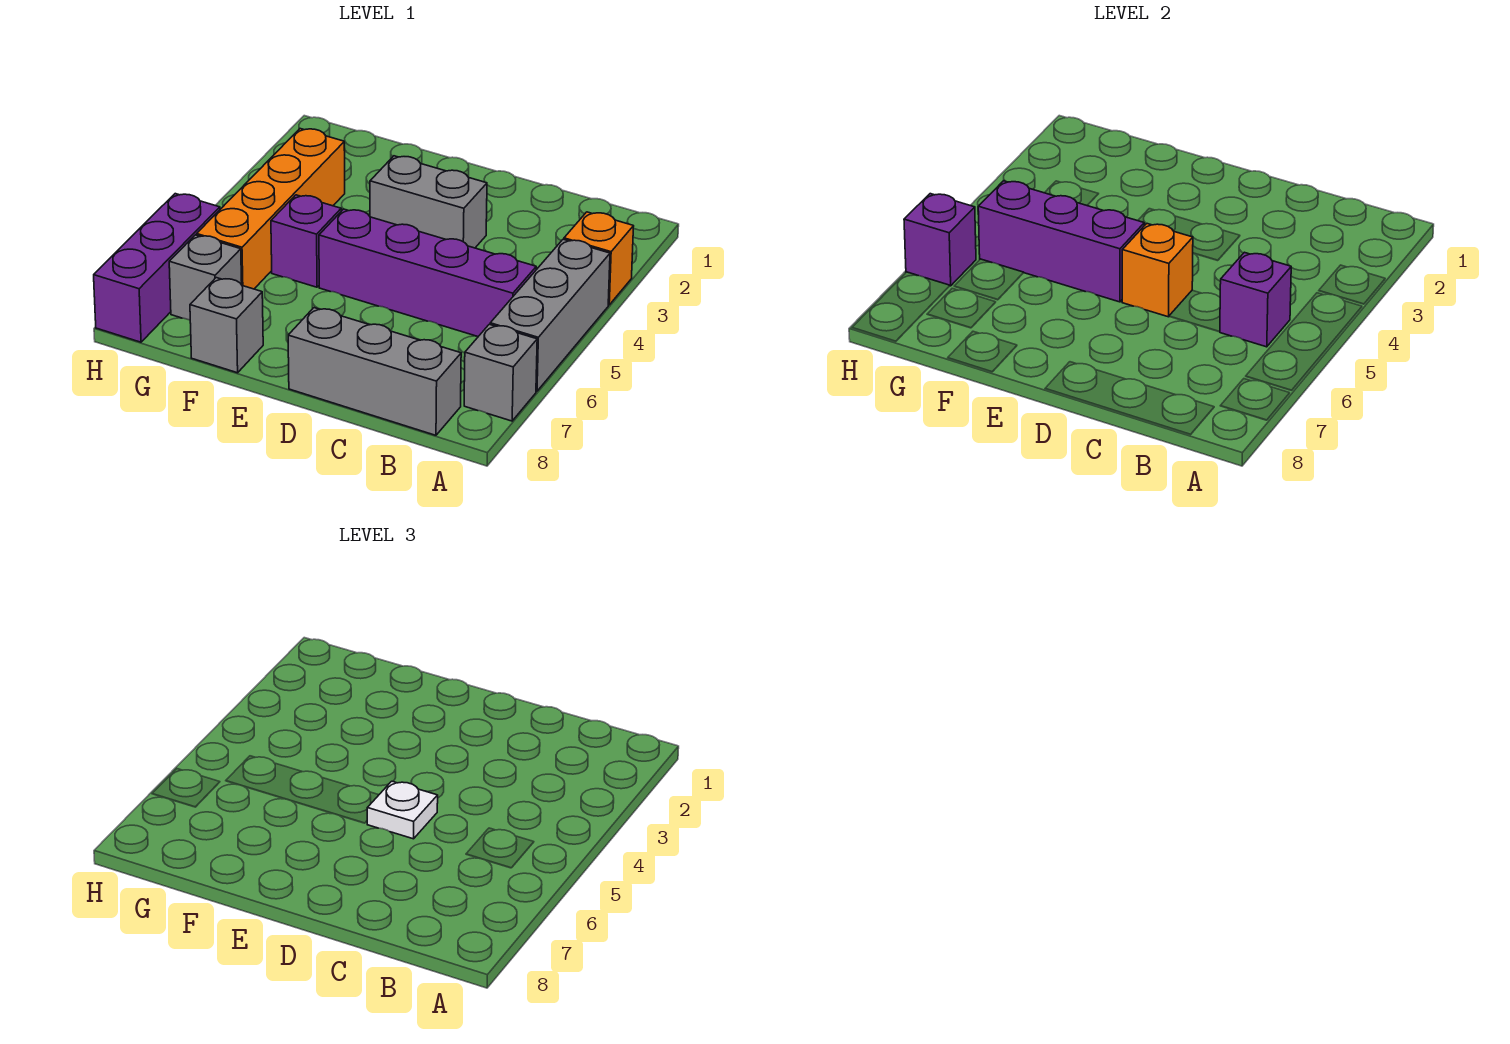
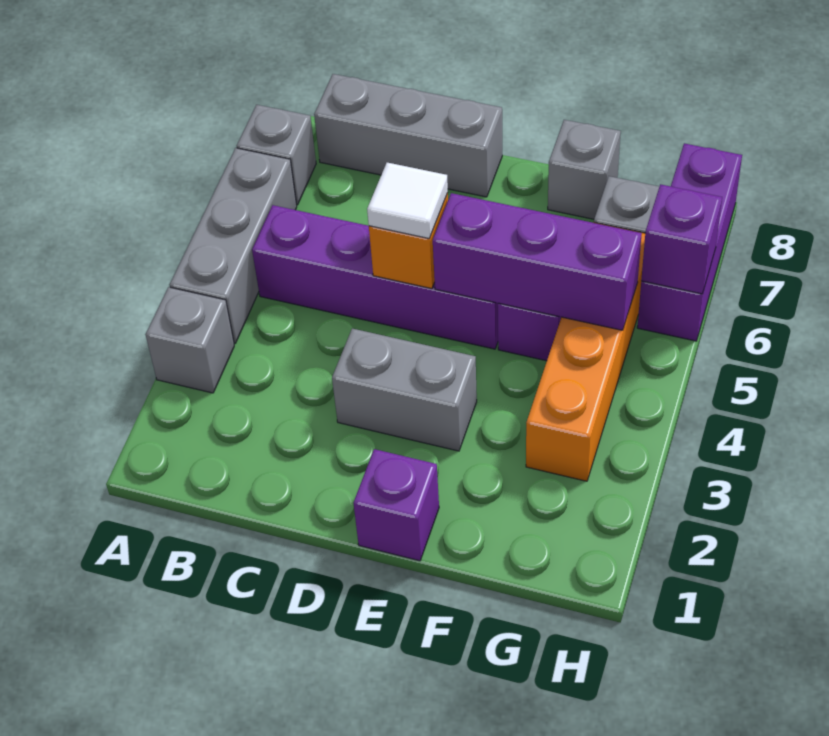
orange 1x1 brick [564,212,634,305] -> grey 1x1 brick [146,287,234,393]
purple 1x1 brick [1220,252,1291,347] -> purple 1x1 brick moved to [354,449,439,561]
white 1x1 plate [367,781,438,839] -> white 1x1 tile [367,163,448,238]

